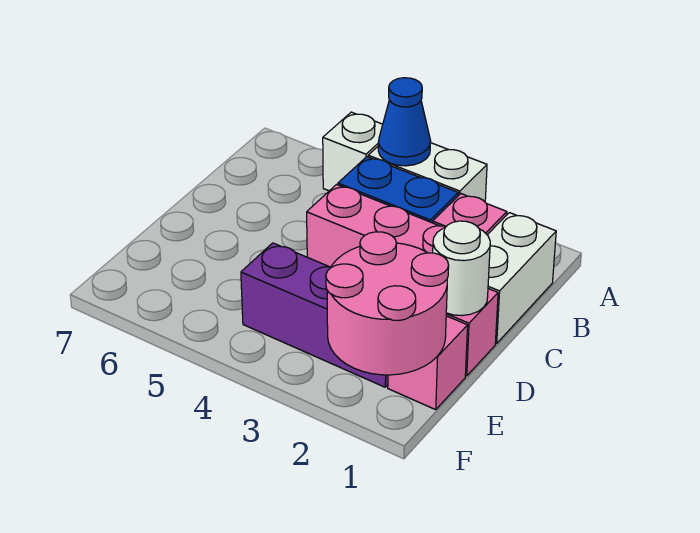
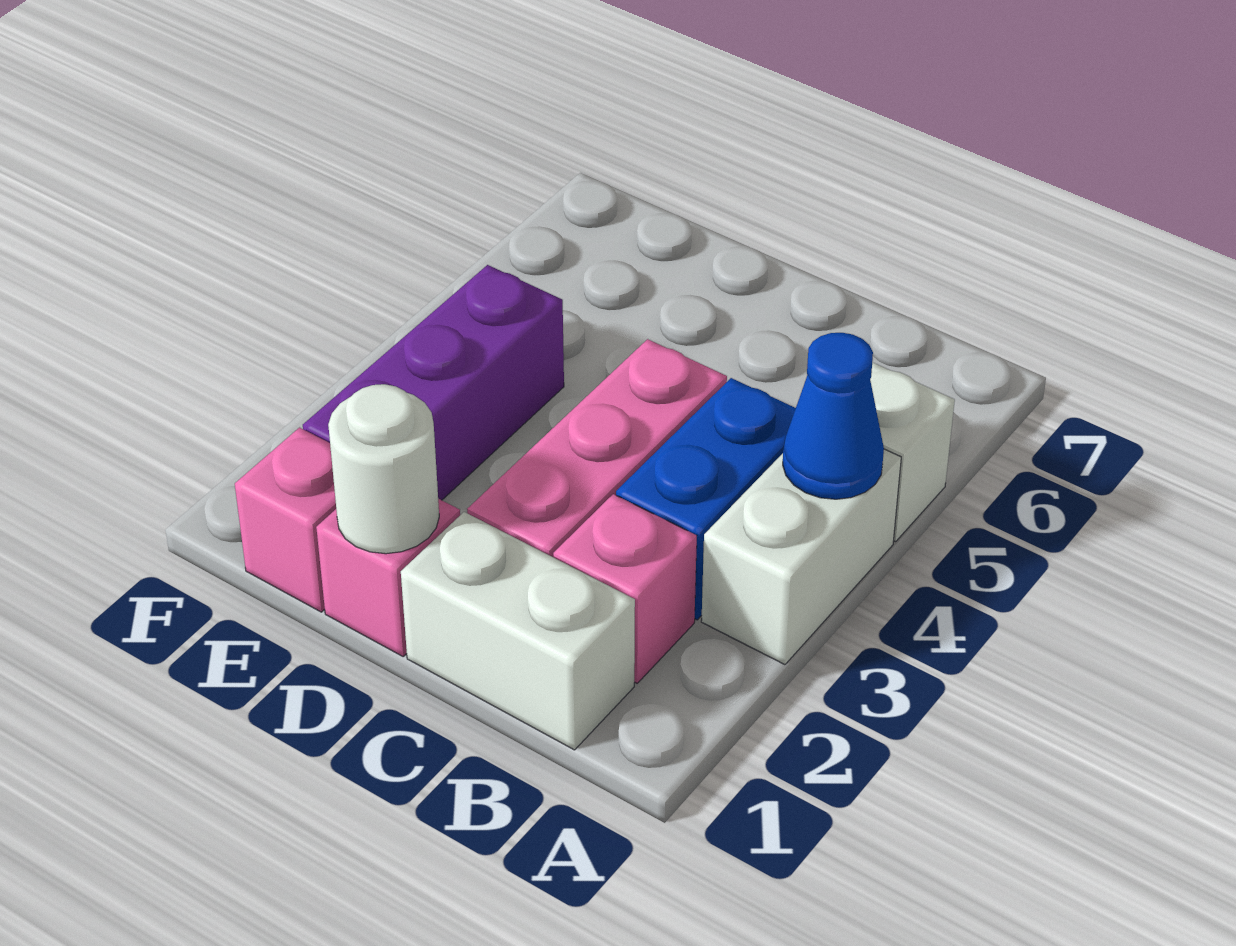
pink 2x2 round brick [326,232,449,375] -> none

